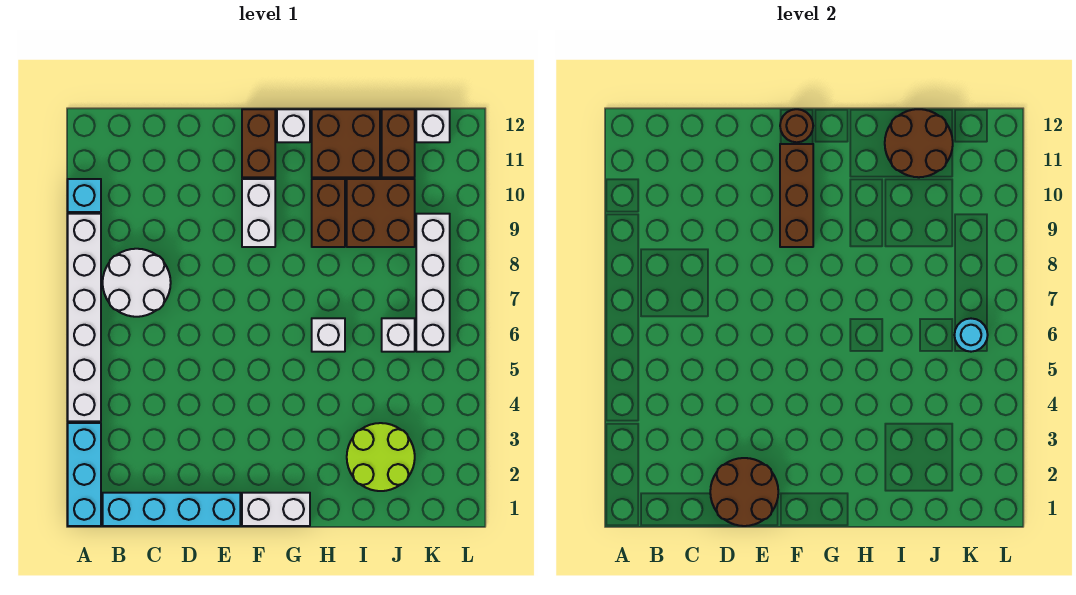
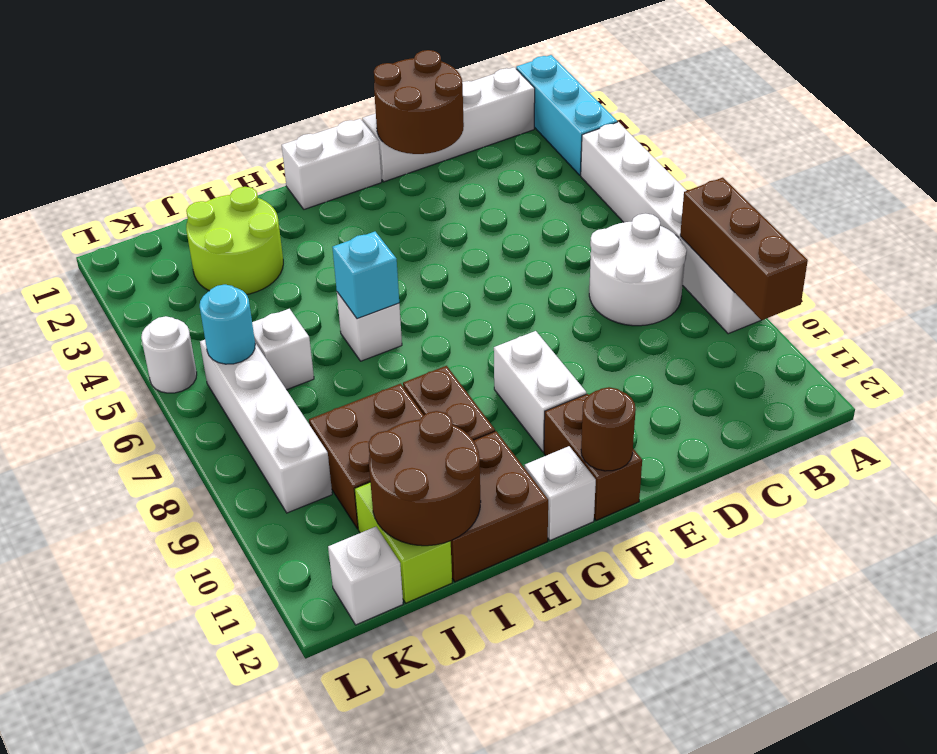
cyan 1x1 brick [68,179,101,212] -> cyan 1x1 brick moved to [332,232,399,319]
cyan 1x4 brick [103,493,240,526] -> white 1x4 brick [362,67,535,182]
brown 1x3 brick [780,144,813,247] -> brown 1x3 brick moved to [680,178,808,320]
brown 1x2 brick [382,109,415,177] -> lime 1x2 brick [355,482,452,603]
none -> white 1x1 round brick [141,316,197,393]

